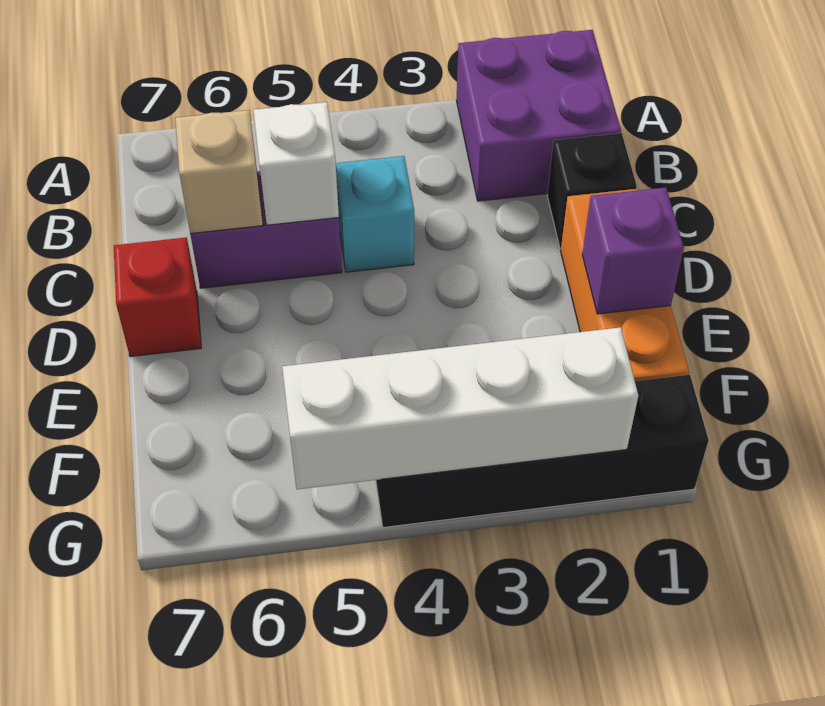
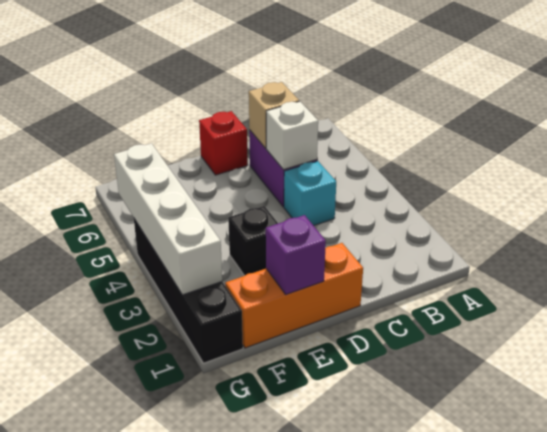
purple 2x2 brick [456,30,621,201] -> none
black 1x1 brick [547,133,637,249] -> black 1x1 brick moved to [228,206,278,276]

